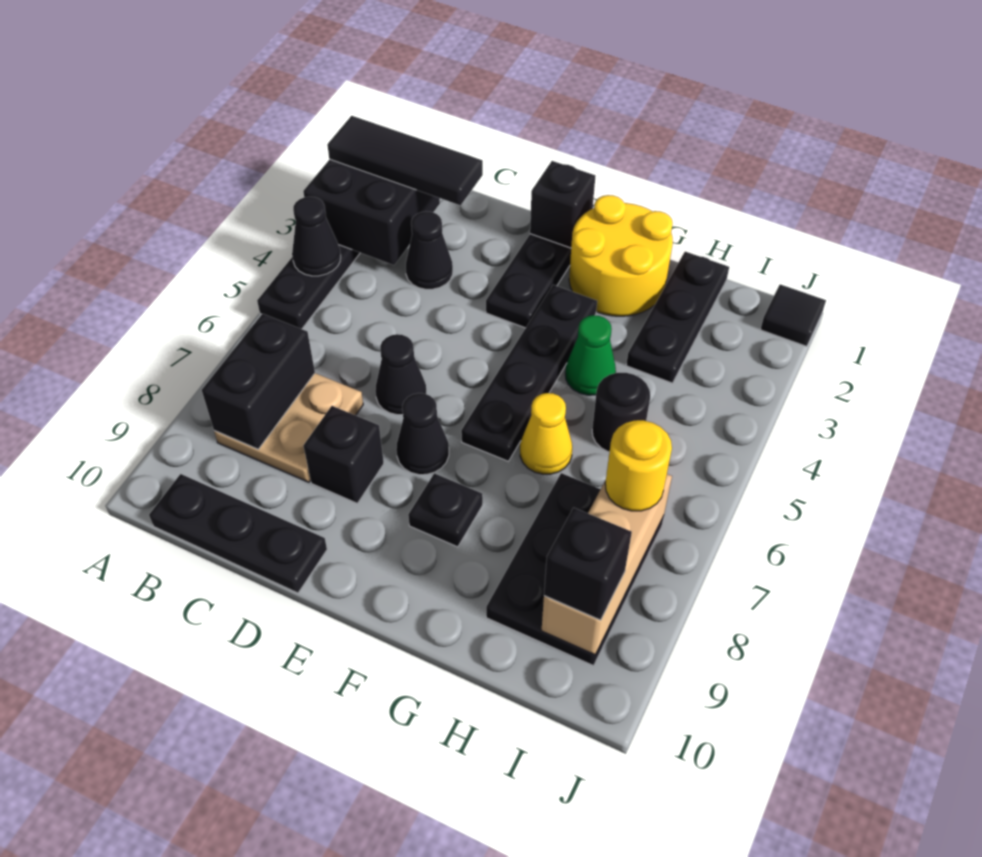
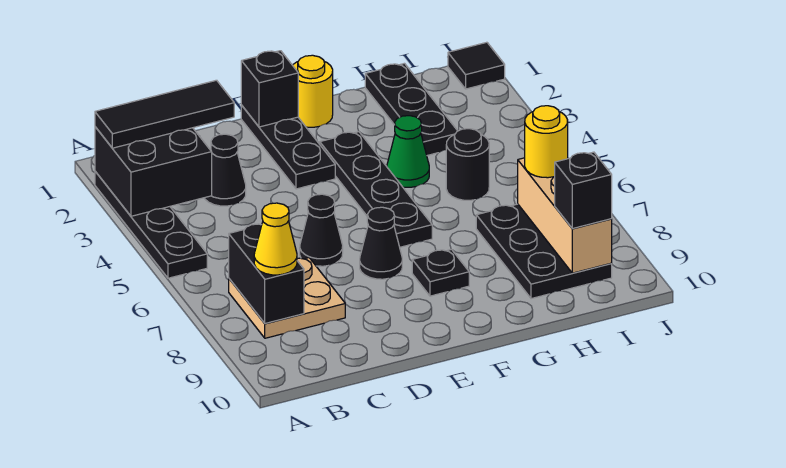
black 1x1 cone [292,197,341,276] -> none
black 1x3 plate [149,474,327,593] -> none
black 1x1 brick [303,406,384,503] -> none
yellow 2x2 round brick [569,195,673,316] -> yellow 1x1 round brick [293,55,333,127]
yellow 1x1 cone [520,393,572,474] -> yellow 1x1 cone moved to [254,203,297,275]

